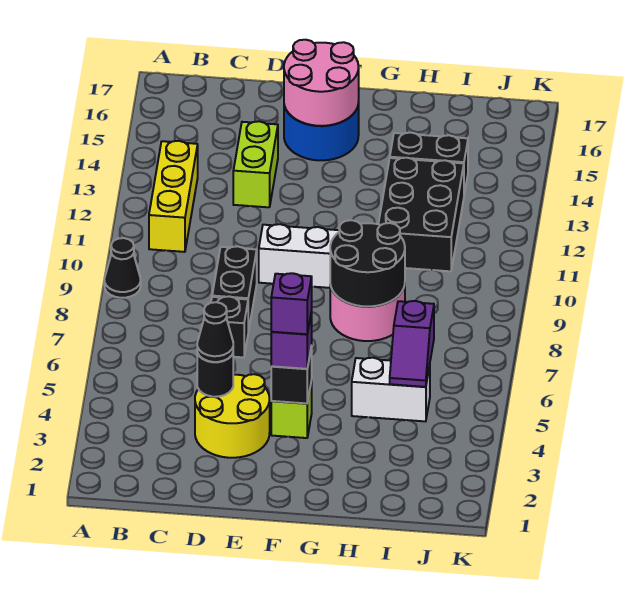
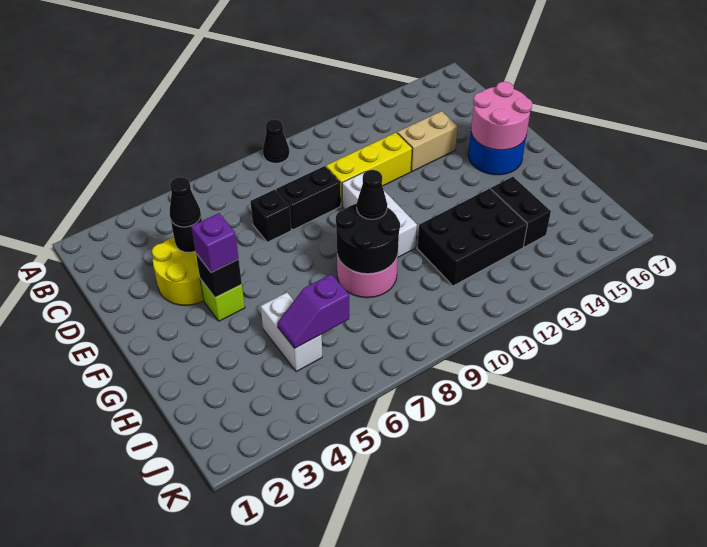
yellow 1x3 brick [149,141,198,252] -> yellow 1x3 brick moved to [326,133,412,206]
lime 1x2 brick [233,121,278,207] -> tan 1x2 brick [397,111,458,171]
purple 1x1 brick [271,273,312,334] -> none
none -> black 1x1 cone [357,170,387,219]

